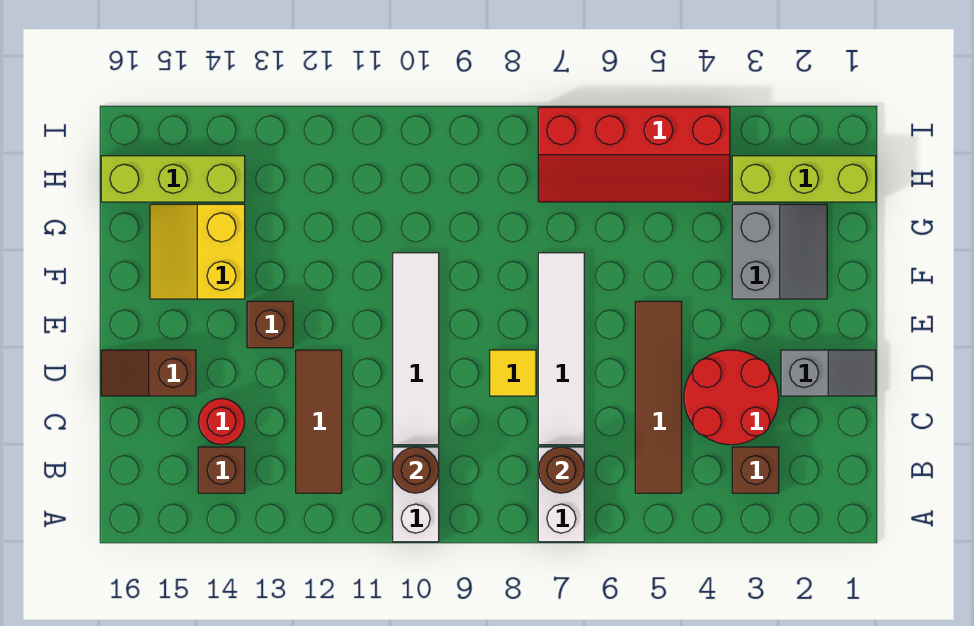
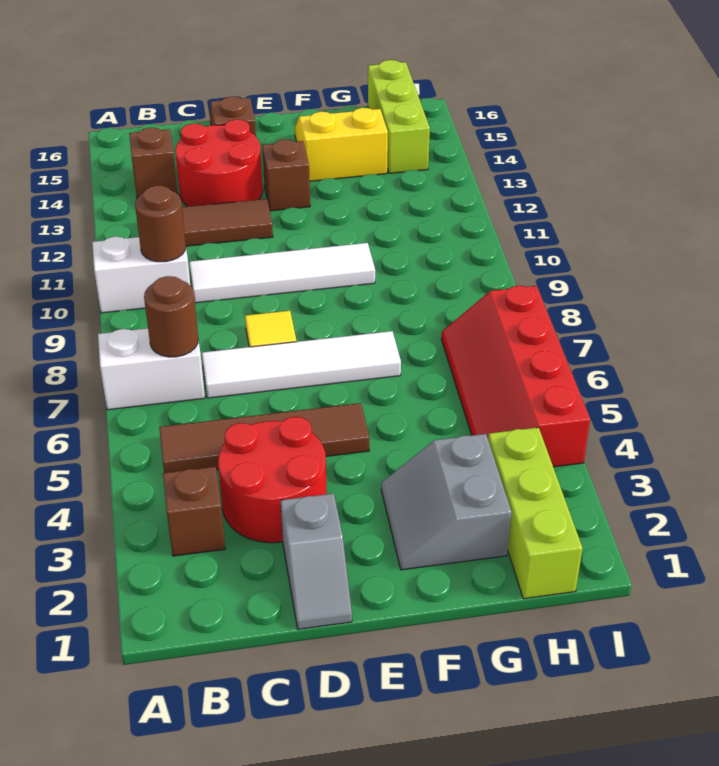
red 1x1 round brick [198,398,245,445] -> red 2x2 round brick [175,120,263,207]
grey 2x2 slope [732,204,827,299] -> grey 2x2 slope turned to [381,434,512,570]

